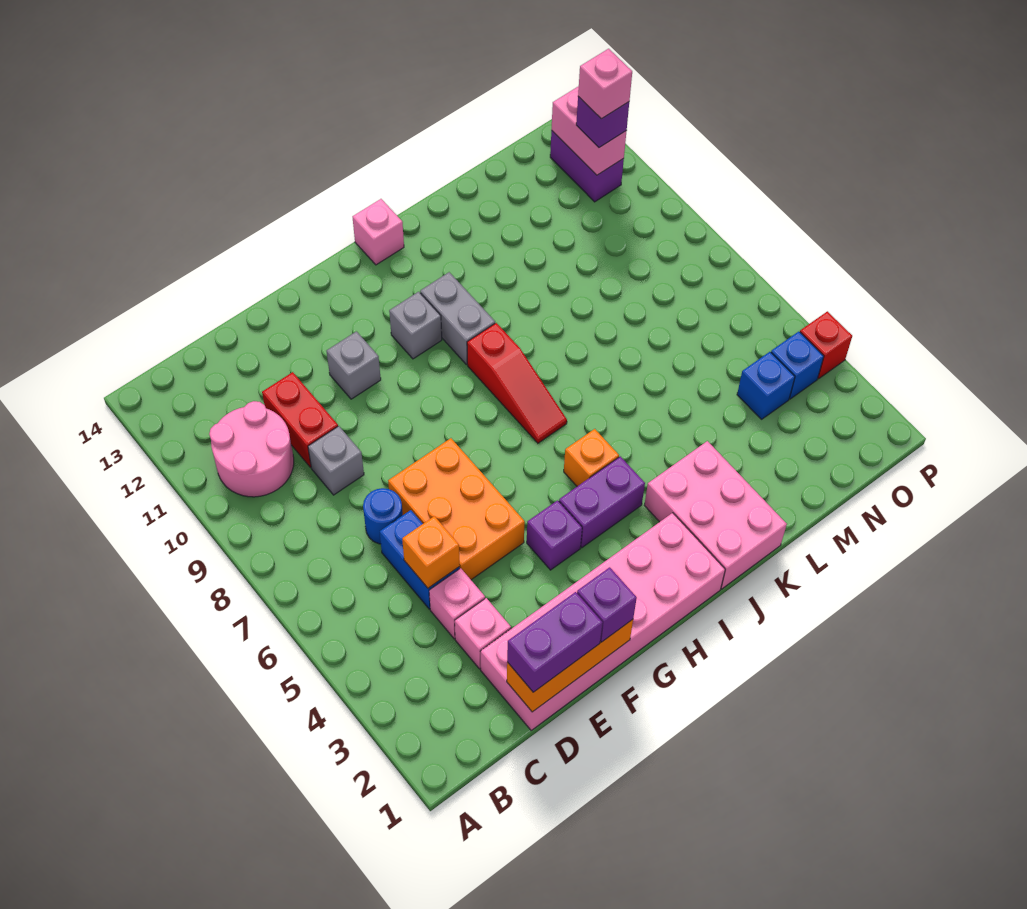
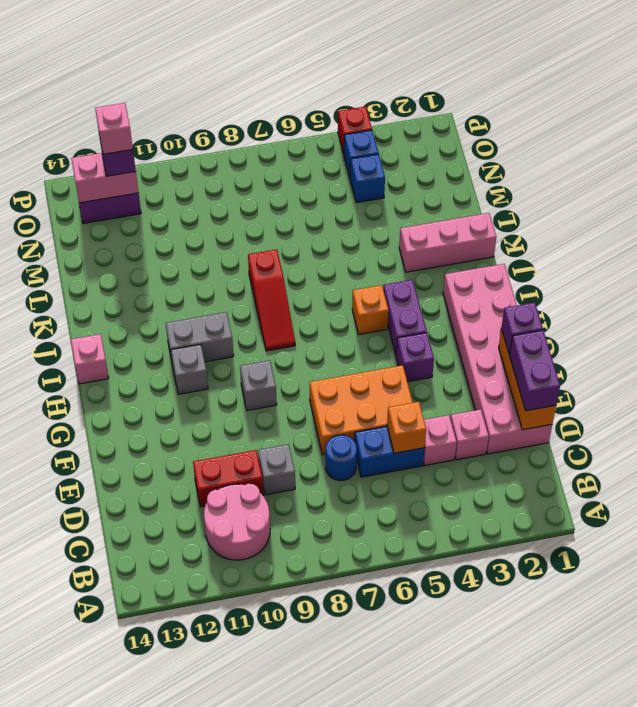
grey 1x1 brick [327,331,381,399] -> grey 1x1 brick moved to [240,360,277,410]
red 1x3 slope [467,323,567,443] -> red 1x3 slope turned to [248,249,295,351]
pink 2x3 brick [644,441,787,589] -> pink 1x3 brick [399,213,496,272]

